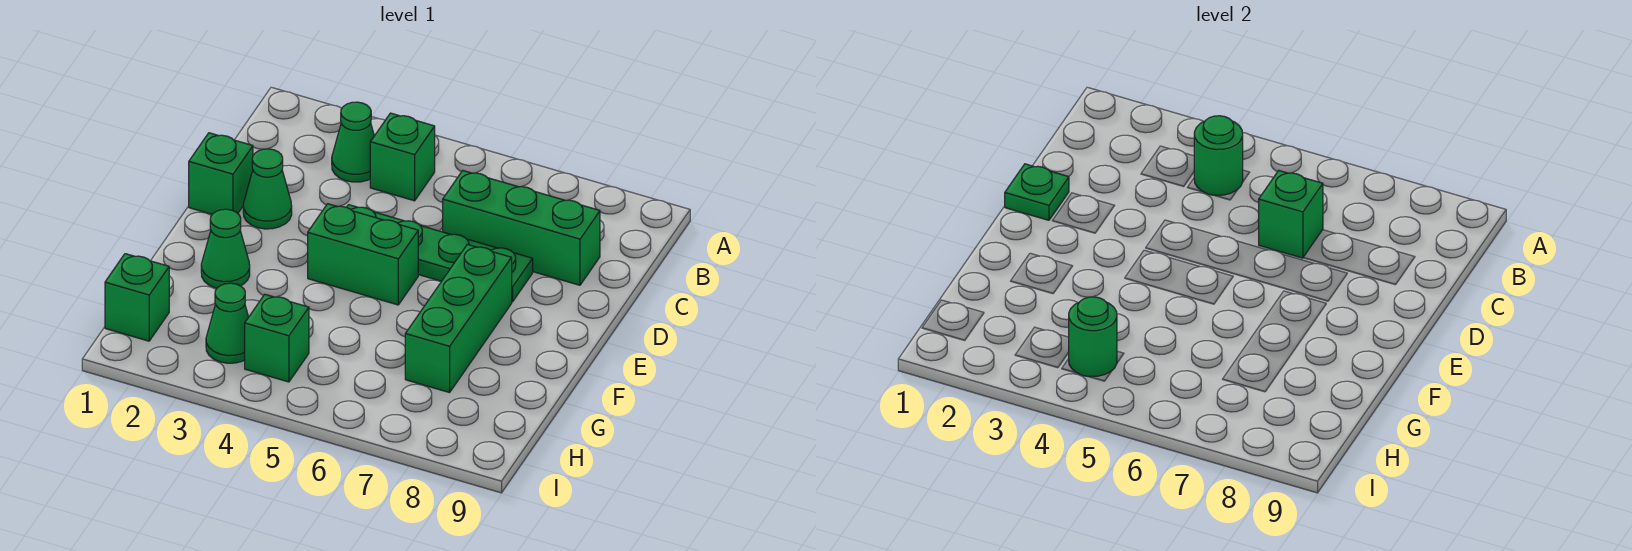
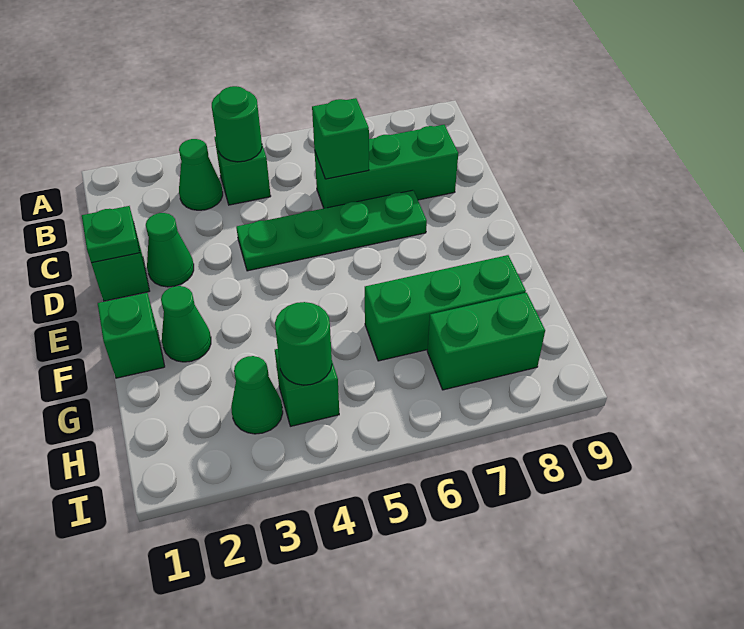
green 1x2 brick [308,204,418,305] -> green 1x2 brick moved to [427,293,545,390]
green 1x3 brick [405,244,512,393] -> green 1x3 brick turned to [365,255,526,361]
green 1x1 brick [105,254,169,341] -> green 1x1 brick moved to [98,293,165,378]

